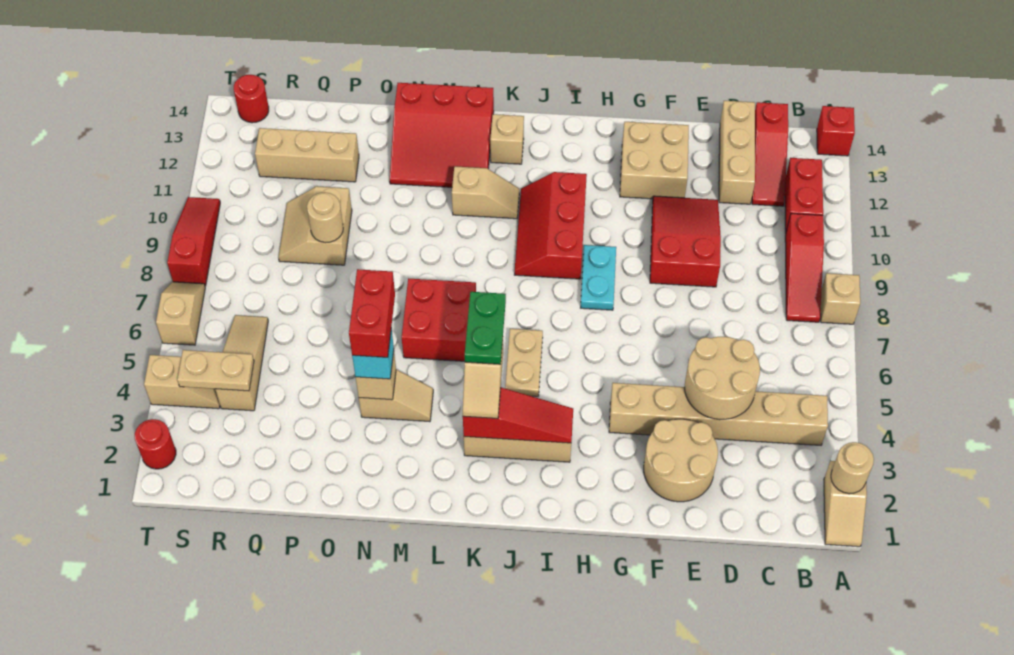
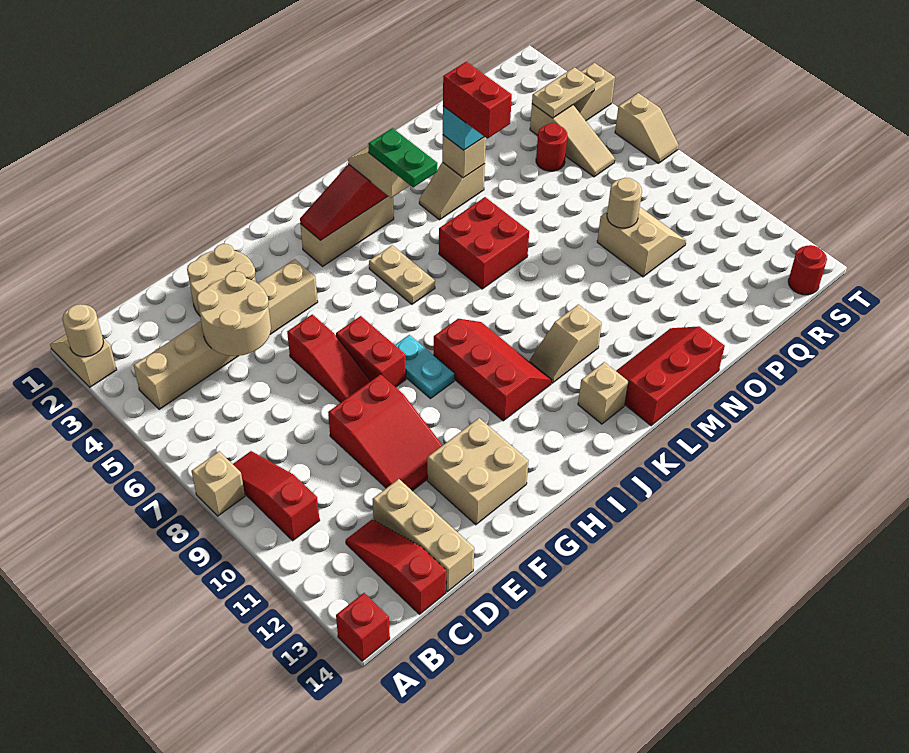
red 1x2 brick [785,158,823,234] -> red 1x2 brick moved to [336,316,406,387]
red 3x3 slope [390,83,494,187] -> red 2x3 slope [616,326,725,426]
tan 1x3 brick [255,128,359,182] -> none
red 1x1 round brick [135,419,176,469] -> red 1x1 round brick moved to [536,123,567,171]
red 1x3 slope [167,197,220,286] -> red 1x3 slope moved to [287,314,370,402]

